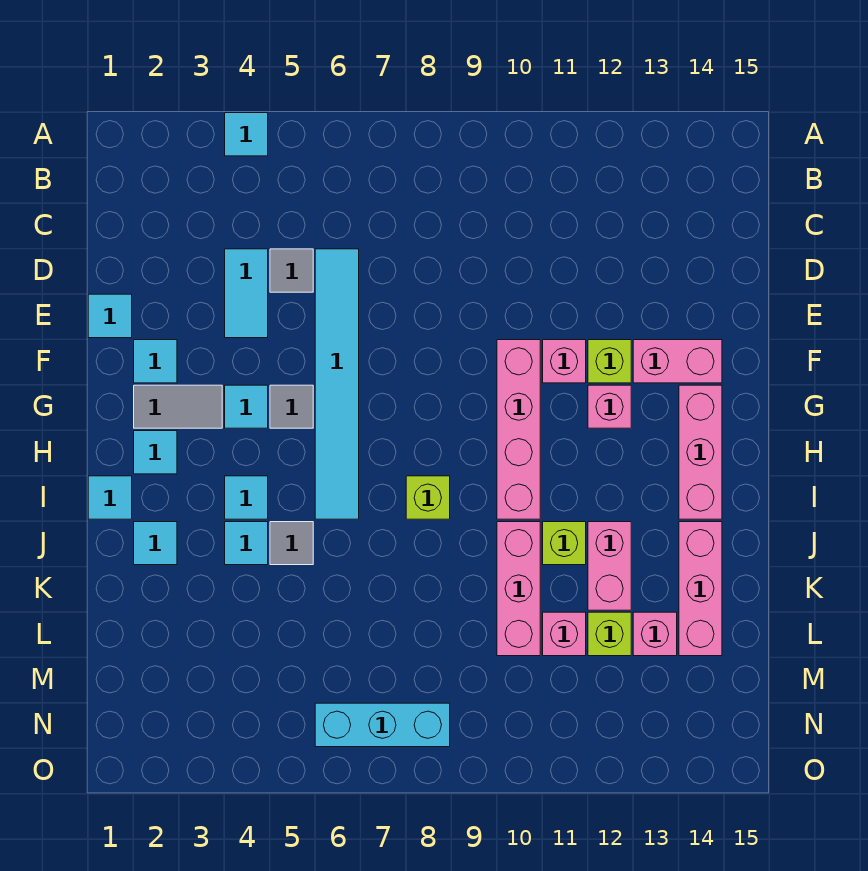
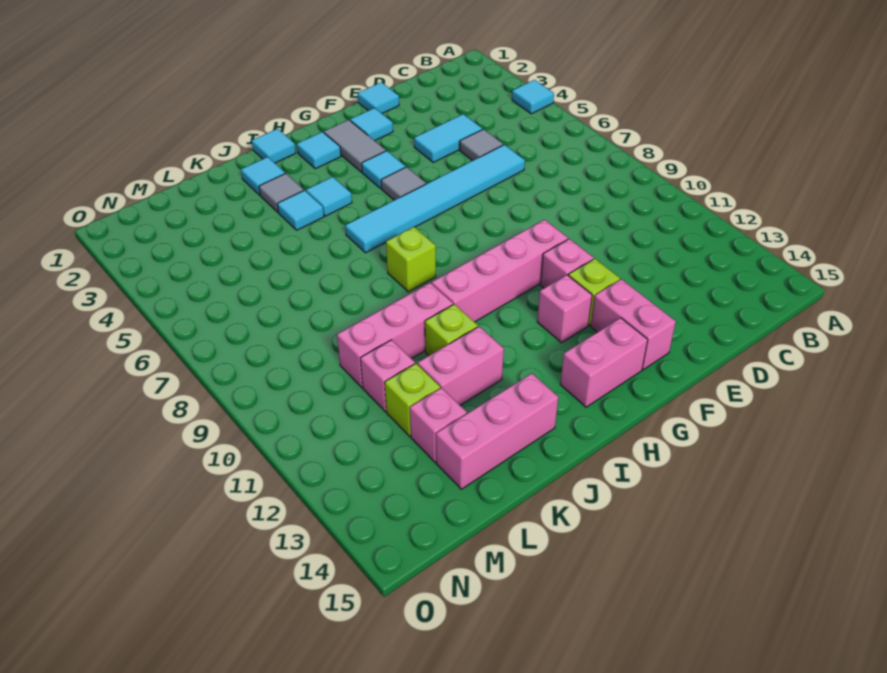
pink 1x3 brick [679,385,722,519] -> pink 1x2 brick [560,318,648,407]
grey 1x1 tile [270,522,313,565] -> grey 1x1 tile moved to [259,173,304,212]
cyan 1x3 brick [315,703,450,747] -> none

